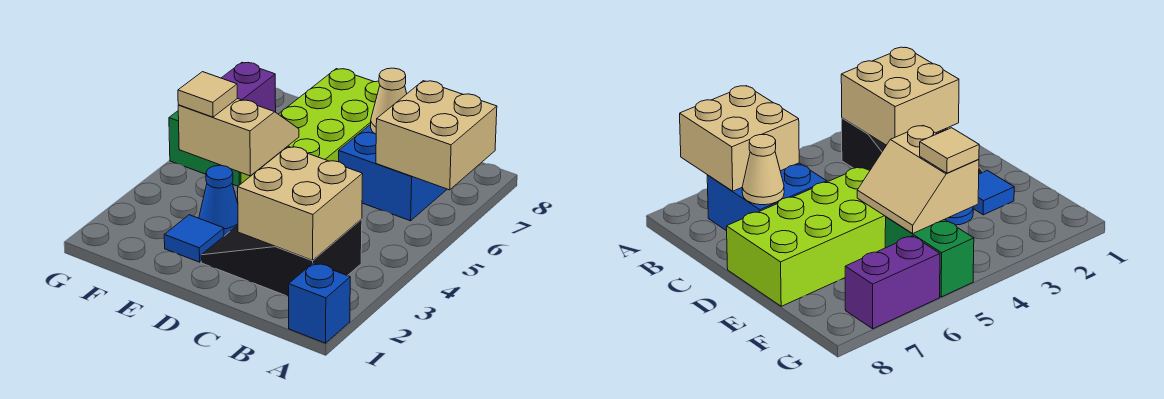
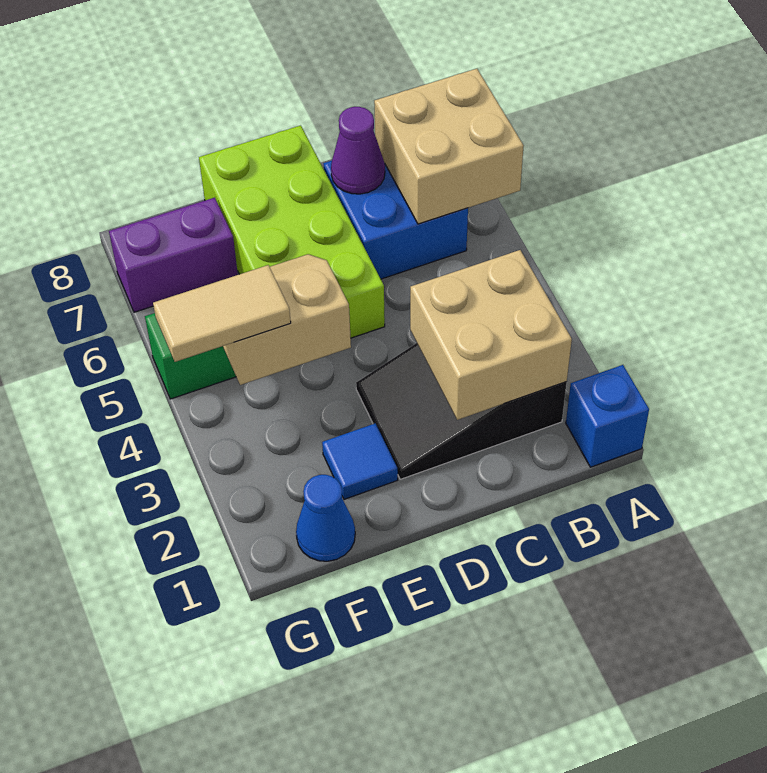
tan 1x1 cone [371,68,407,134] -> purple 1x1 cone [331,107,385,194]
blue 1x1 cone [199,165,238,236] -> blue 1x1 cone moved to [296,475,355,561]
tan 1x1 tile [178,72,237,117] -> tan 1x2 tile [153,265,291,362]
purple 1x2 brick [222,62,276,112] -> purple 1x2 brick turned to [109,198,238,312]

